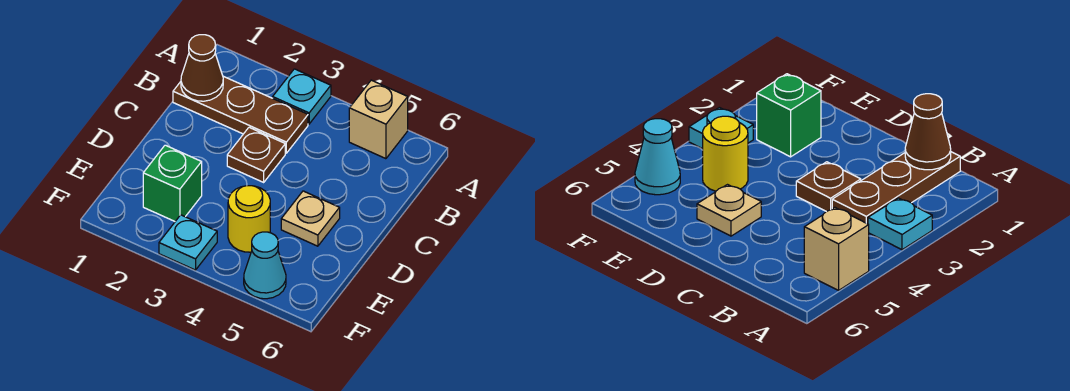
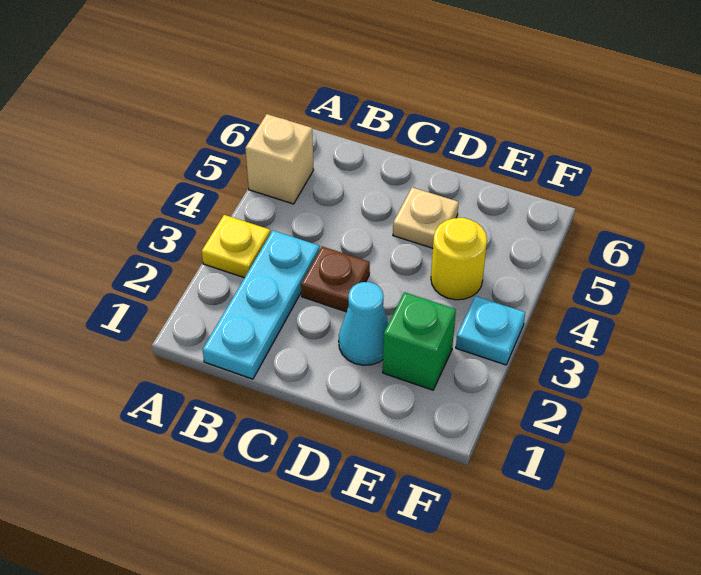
cyan 1x1 plate [273,69,331,124] -> yellow 1x1 plate [202,215,270,278]
brown 1x3 plate [173,76,308,153] -> cyan 1x3 plate [203,231,320,379]
brown 1x1 cone [181,35,223,101] -> none
cyan 1x1 cone [244,232,286,299] -> cyan 1x1 cone moved to [339,282,389,365]

